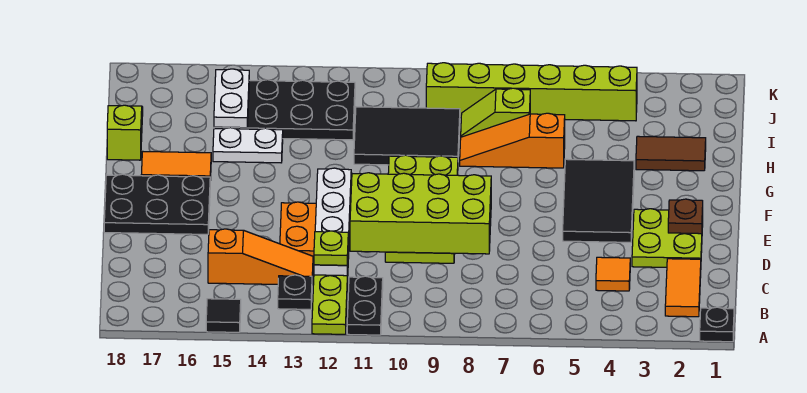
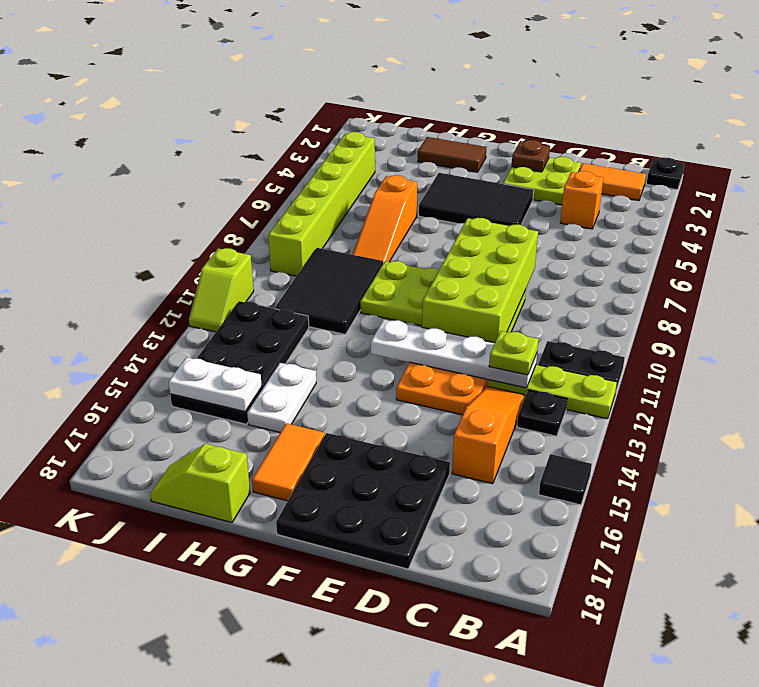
orange 1x1 tile [596,257,630,291] -> orange 1x1 brick [560,171,603,229]
black 2x3 plate [104,174,210,234] -> black 3x3 plate [276,433,450,569]
brown 1x2 tile [636,136,706,171] -> brown 1x2 tile turned to [418,137,486,172]
lime 1x2 slope [461,88,530,137] -> lime 1x2 slope moved to [189,248,254,332]

